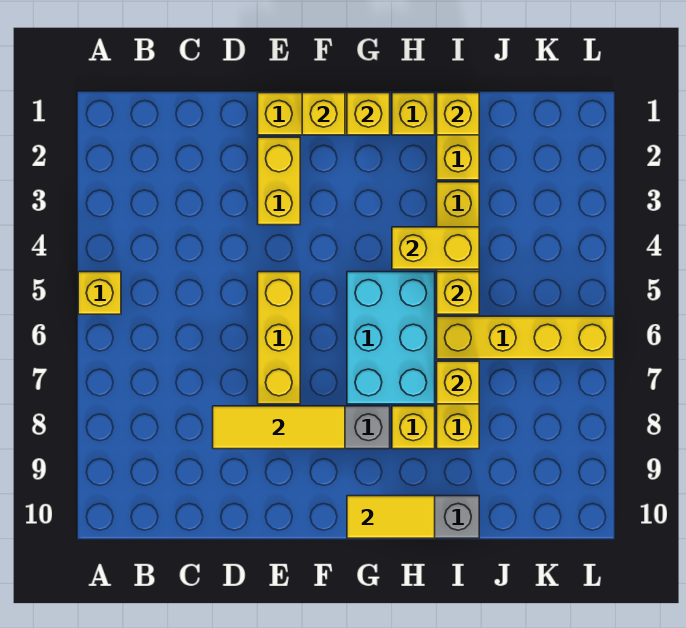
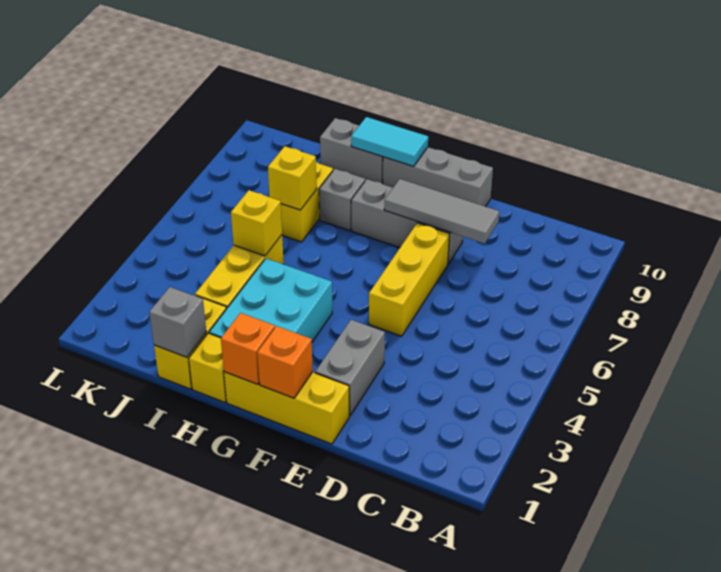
yellow 1x1 brick [78,272,121,314] -> none
yellow 1x3 tile [213,406,345,449] -> grey 1x3 tile [384,179,499,244]
yellow 1x2 brick [258,137,300,225] -> grey 1x2 brick [315,320,385,416]
none -> grey 1x3 brick [383,147,493,207]
yellow 1x1 brick [302,93,345,135] -> orange 1x1 brick [257,326,313,398]
yellow 1x1 brick [347,93,390,135] -> orange 1x1 brick [221,313,275,384]
cyan 2x3 brick [347,272,435,404] -> cyan 2x3 brick moved to [209,258,332,342]
yellow 1x2 tile [347,496,435,538] -> cyan 1x2 tile [351,117,428,166]
yellow 1x2 brick [392,227,479,269] -> none
yellow 1x1 brick [392,406,435,449] -> grey 1x1 brick [319,169,365,231]
yellow 1x1 brick [437,93,479,135] -> grey 1x1 brick [149,287,206,357]
yellow 1x4 brick [437,316,614,359] -> none

